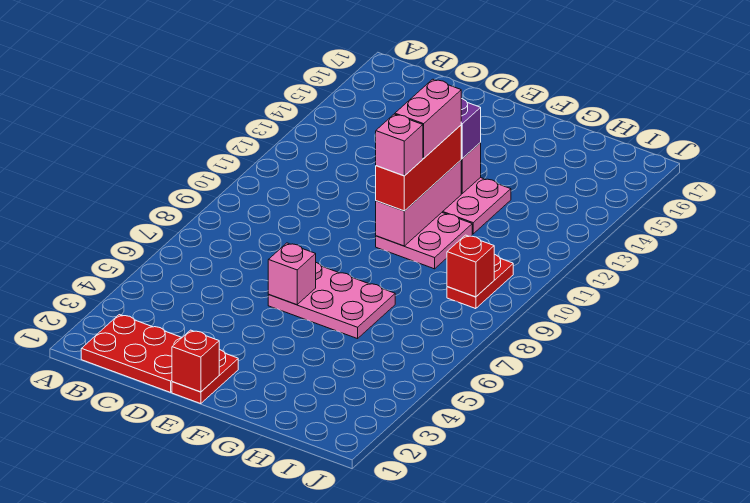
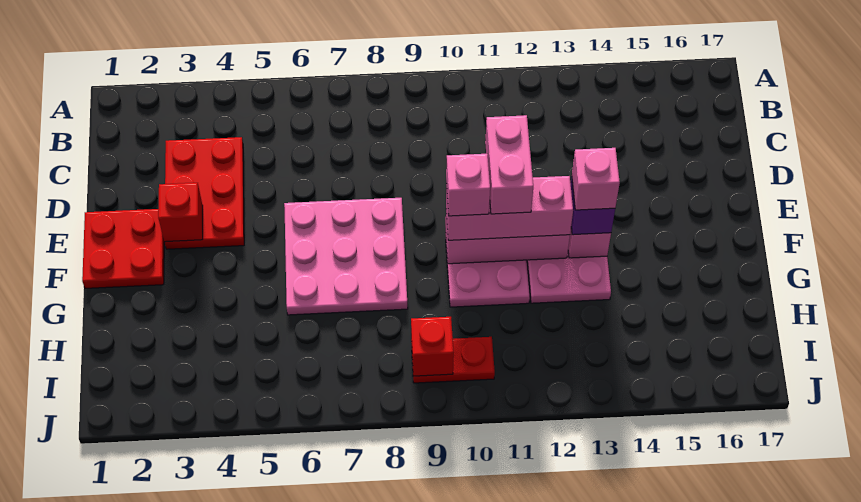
red 2x3 plate [81,315,182,392] -> red 2x3 plate moved to [164,137,244,249]
red 1x2 plate [172,350,238,404] -> red 2x2 plate [82,209,164,288]
red 1x1 brick [172,330,219,392] -> red 1x1 brick moved to [158,183,203,242]
pink 2x3 plate [268,263,395,339] -> pink 3x3 plate [284,198,408,315]
pink 1x1 brick [268,243,316,305] -> pink 1x1 brick moved to [572,148,620,210]
red 1x3 brick [376,125,461,211] -> pink 1x3 brick [446,176,573,240]
pink 1x2 brick [395,79,461,158] -> pink 1x2 brick turned to [485,115,533,214]

